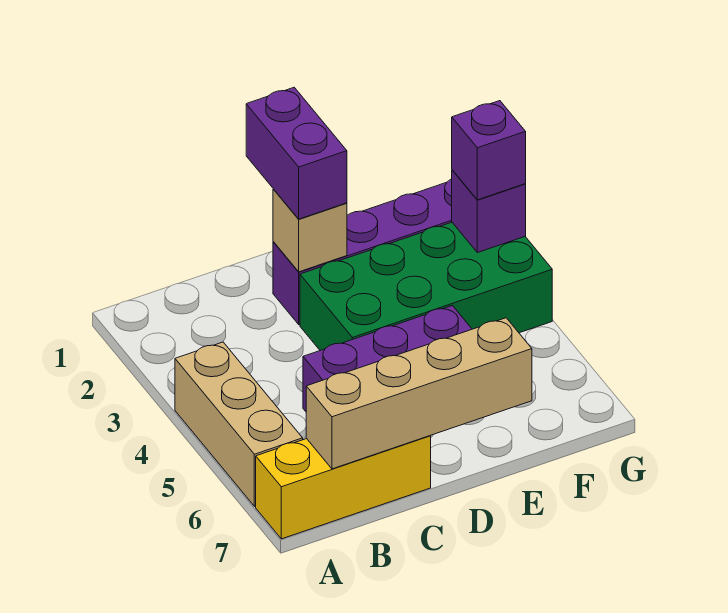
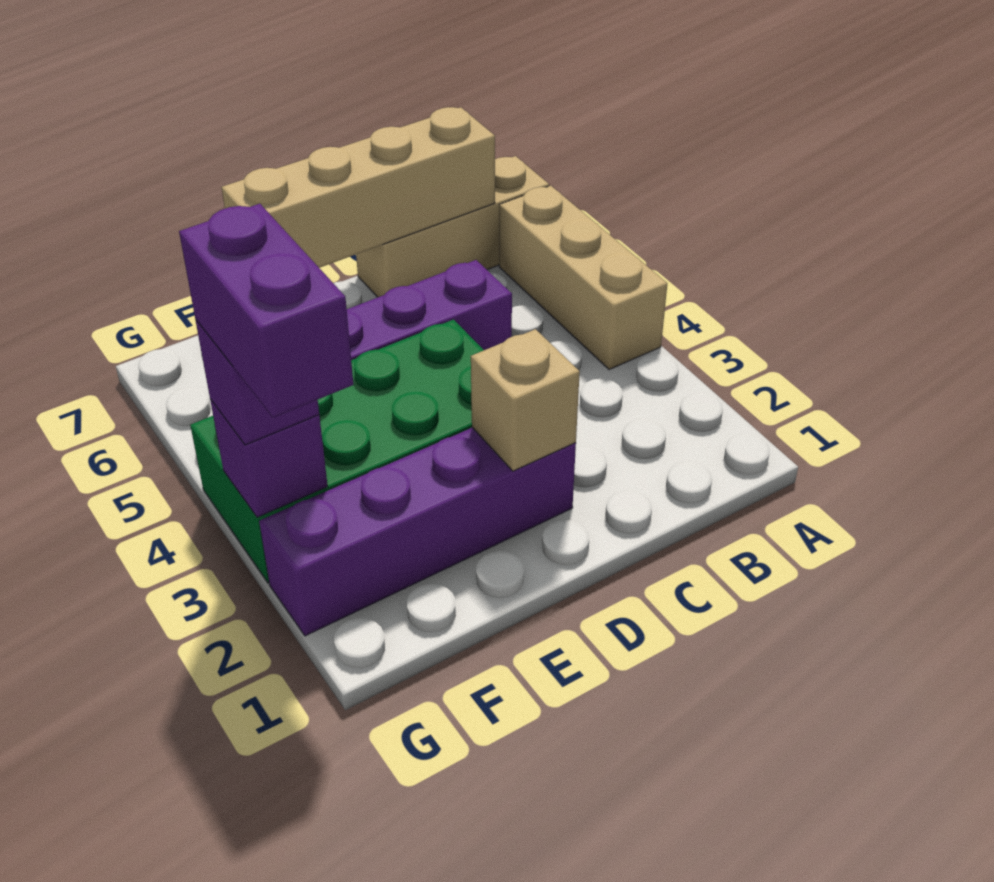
yellow 1x3 brick [256,436,431,539] -> tan 1x3 brick [356,156,549,297]
purple 1x2 brick [246,88,347,219] -> purple 1x2 brick moved to [179,204,354,418]

